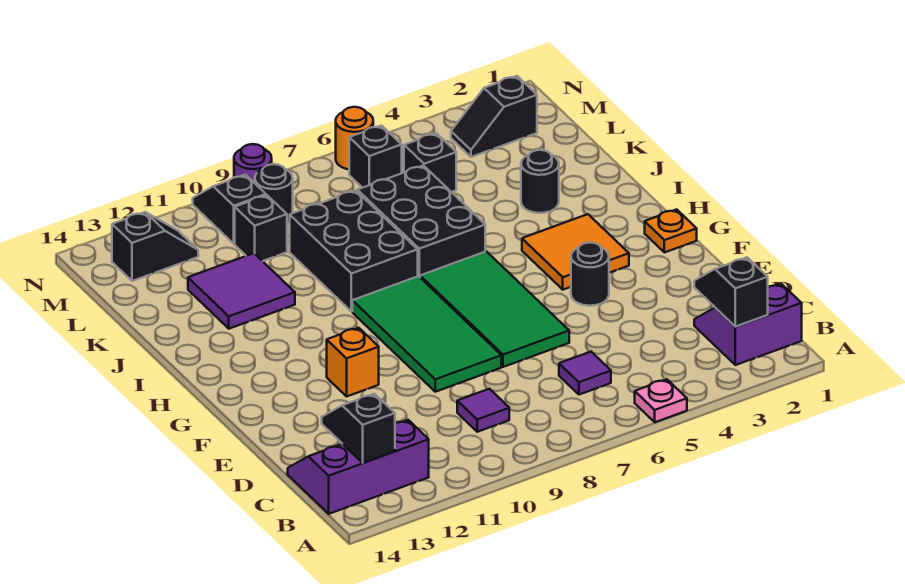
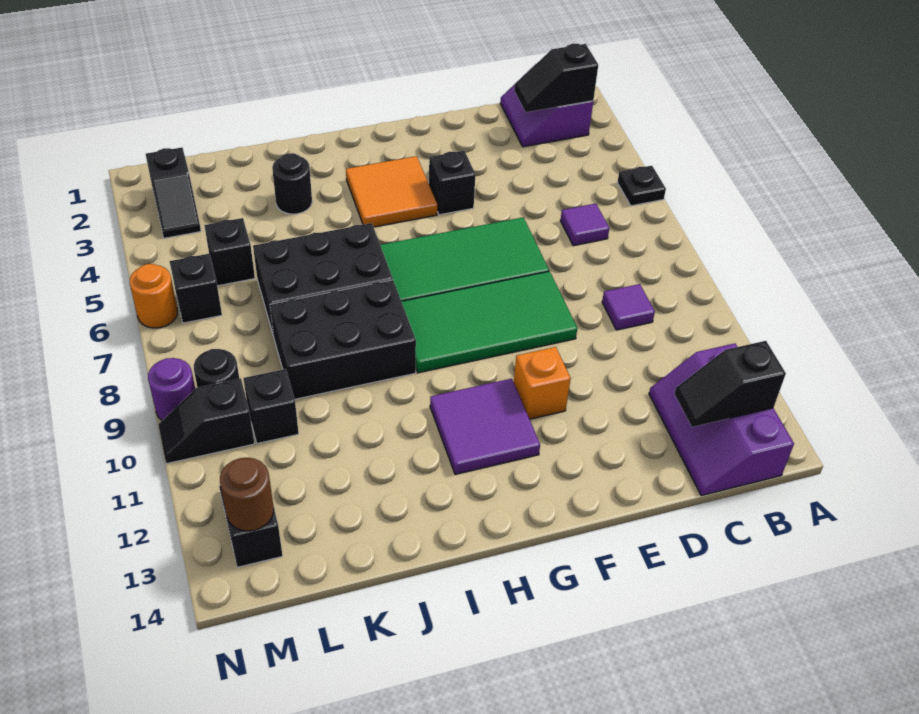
pink 1x1 plate [635,379,687,422] -> black 1x1 plate [617,166,666,206]
black 1x1 round brick [571,242,609,306] -> black 1x1 brick [429,151,475,215]
orange 1x1 plate [645,209,697,253] -> none
purple 2x2 tile [188,253,295,329] -> purple 2x2 tile moved to [430,379,540,474]
none -> brown 1x1 round brick [220,458,274,531]

